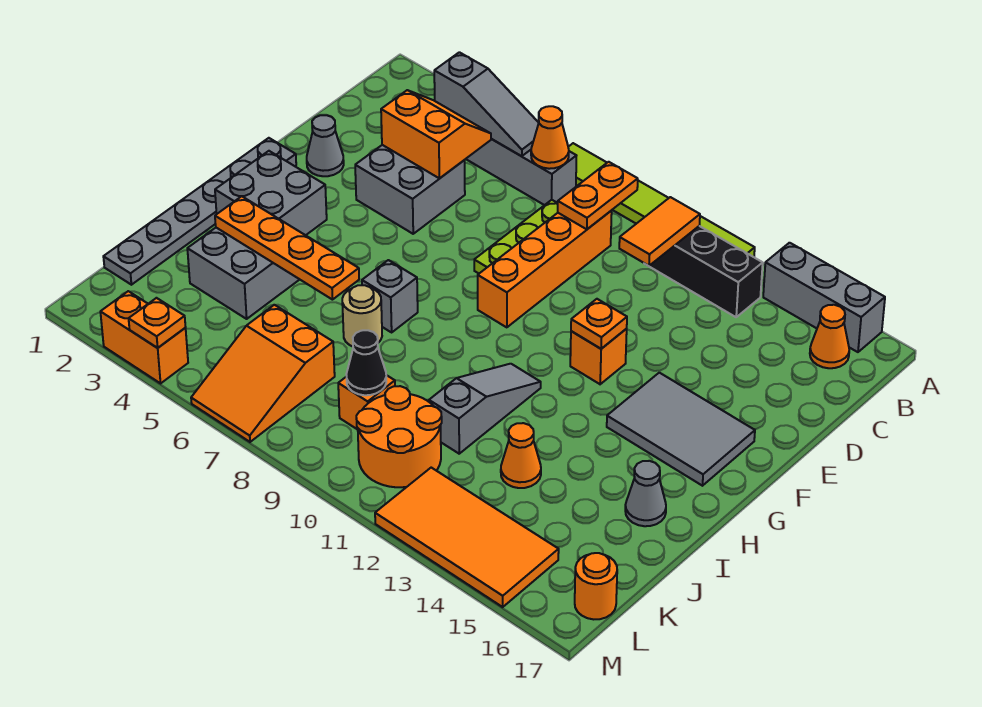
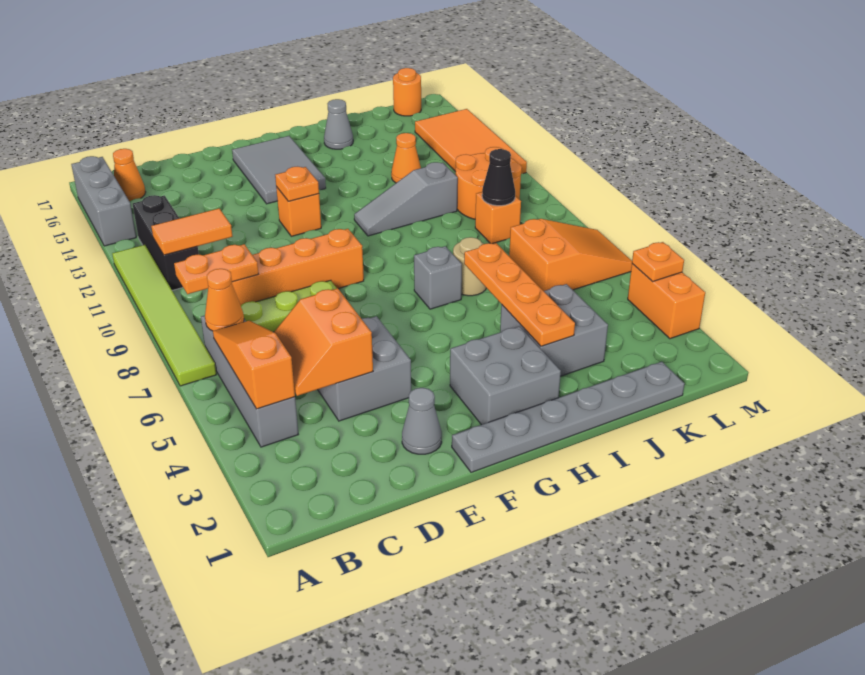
grey 1x3 slope [434,52,539,156] -> orange 1x3 slope [213,320,295,409]

